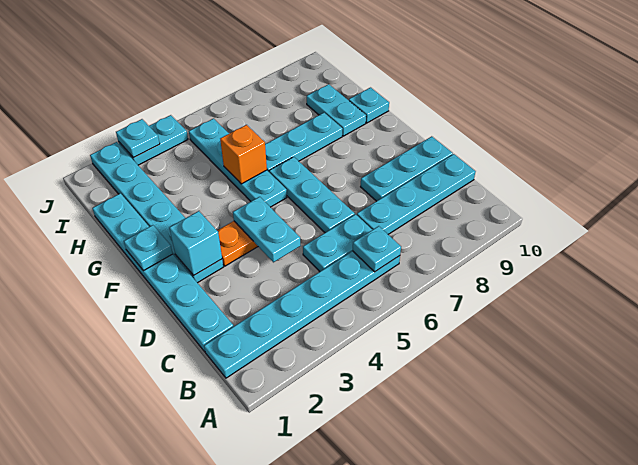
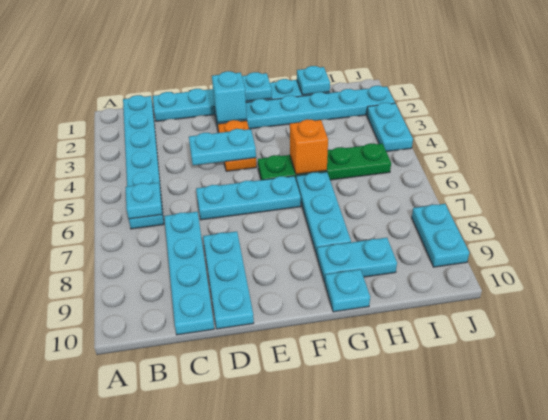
cyan 1x2 plate [303,214,372,272] -> cyan 1x2 plate moved to [412,204,469,267]
cyan 1x4 plate [189,119,287,207] -> green 1x4 plate [258,143,391,180]
cyan 1x1 plate [116,119,160,158] -> cyan 1x1 plate moved to [297,66,330,95]

